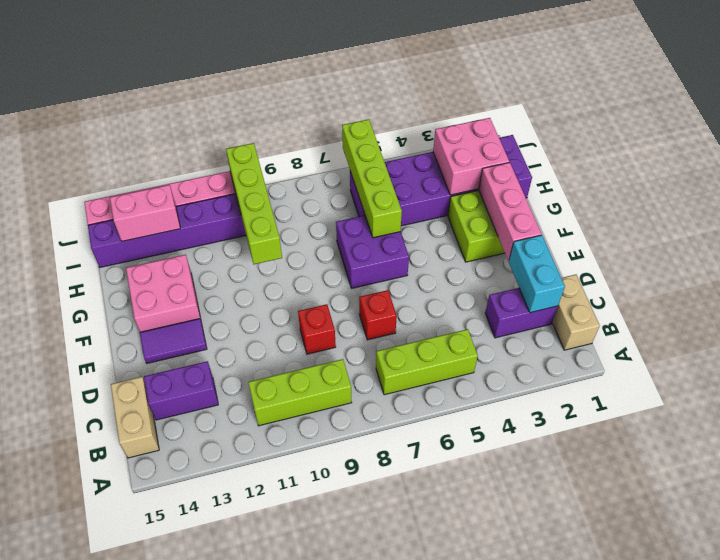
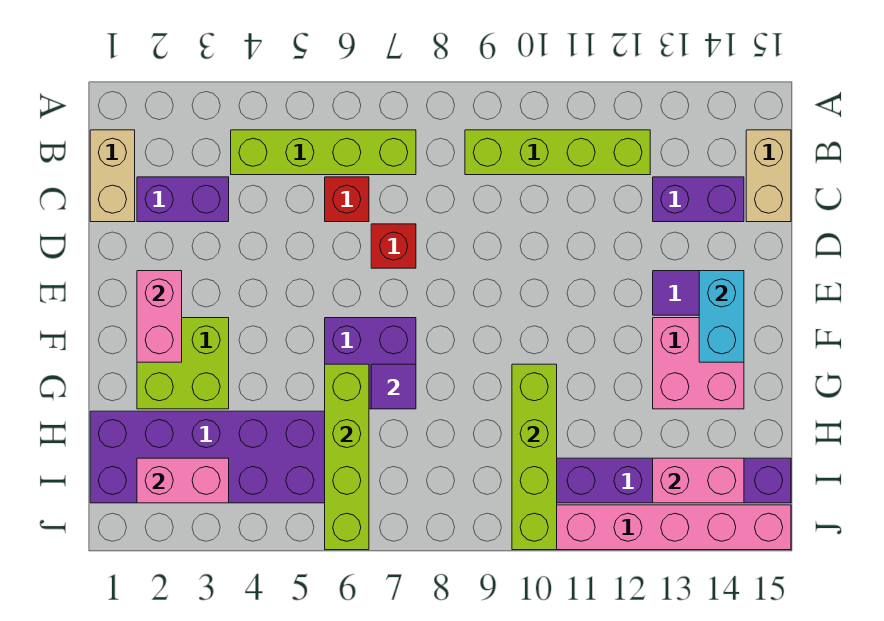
lime 1x3 brick [376,329,478,395] -> lime 1x4 brick [231,130,416,175]
lime 1x3 brick [248,359,352,426] -> lime 1x4 brick [465,130,650,175]
cyan 1x2 brick [509,235,565,313] -> cyan 1x2 brick moved to [699,271,744,362]
red 1x1 brick [298,304,336,354] -> red 1x1 brick moved to [325,177,369,222]
pink 1x3 brick [479,162,542,261] -> pink 1x2 brick [137,271,182,362]
none -> purple 1x1 tile [371,364,416,409]
pink 2x2 brick [433,118,509,195] -> pink 1x2 brick [137,458,229,503]

